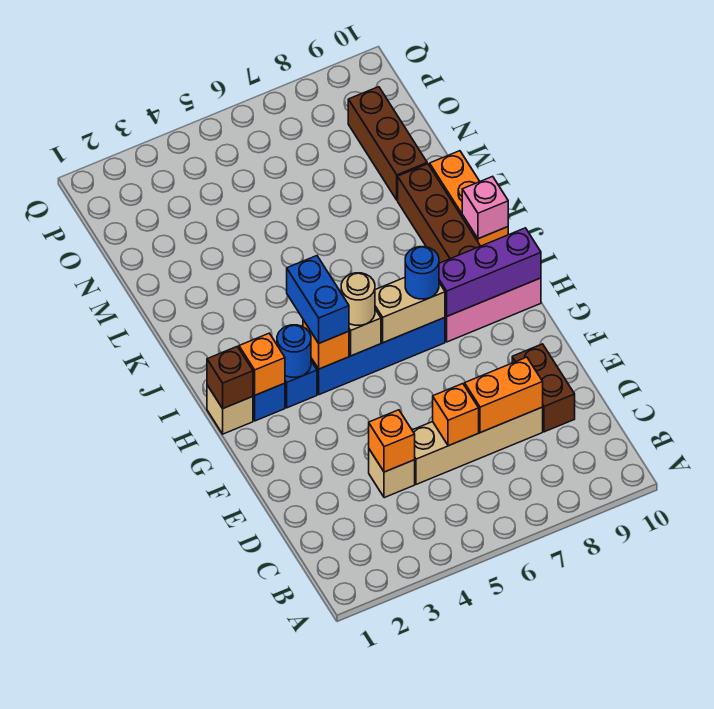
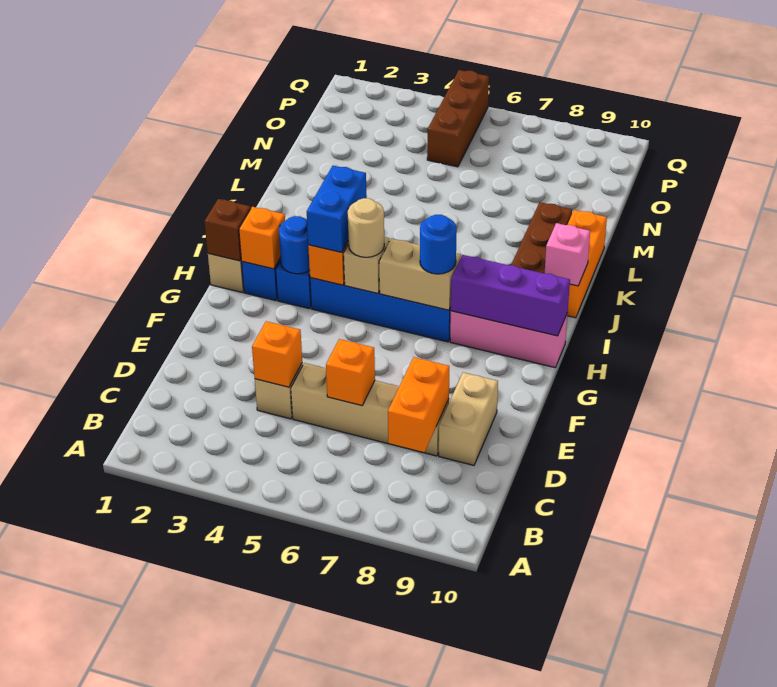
orange 1x2 brick [465,357,543,433] -> orange 1x2 brick turned to [388,357,449,452]
brown 1x2 brick [512,344,575,432] -> tan 1x2 brick [439,372,498,465]
brown 1x3 brick [348,87,427,200] -> brown 1x3 brick moved to [427,70,489,167]

